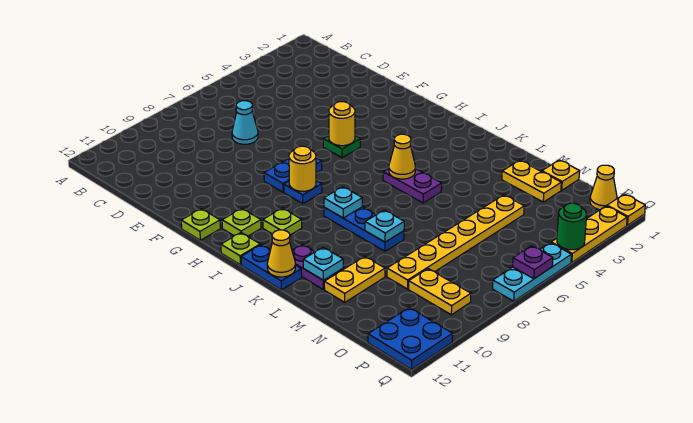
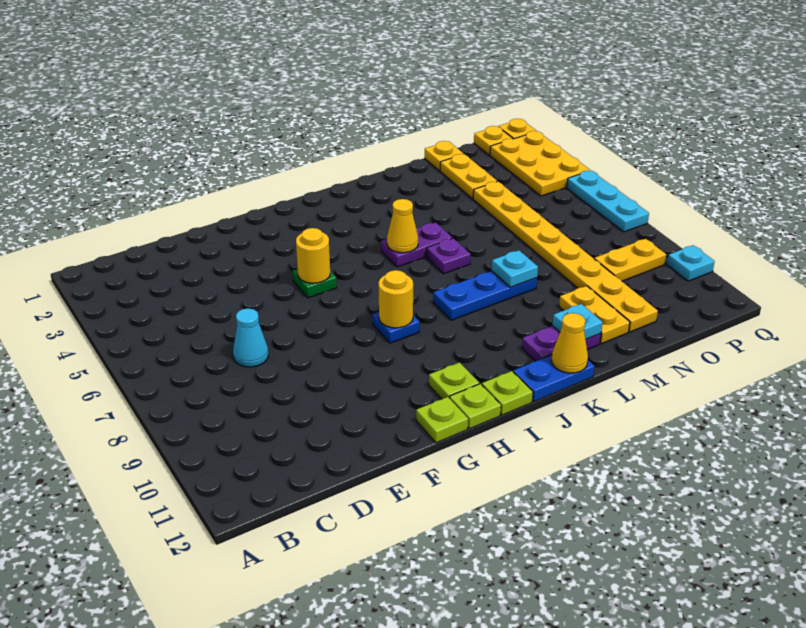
blue 1x2 plate [264,158,322,192] -> none
lime 1x1 plate [263,208,302,235] -> lime 1x1 plate moved to [450,384,501,429]
cyan 1x1 plate [324,187,362,218] -> cyan 1x1 plate moved to [667,245,715,281]
yellow 1x2 plate [502,160,561,202] -> yellow 1x2 plate turned to [440,154,497,199]
yellow 1x6 plate [387,195,524,289] -> yellow 1x8 plate [473,181,658,332]
yellow 1x1 cone [590,165,617,210] -> yellow 1x1 plate [474,126,513,155]
blue 2x2 plate [368,308,453,369] -> none
yellow 1x3 plate [551,206,627,262] -> yellow 2x3 plate [490,131,590,196]
green 1x1 round brick [557,203,587,250] -> none
purple 1x1 plate [513,246,553,279] -> purple 1x1 plate moved to [426,238,471,274]

